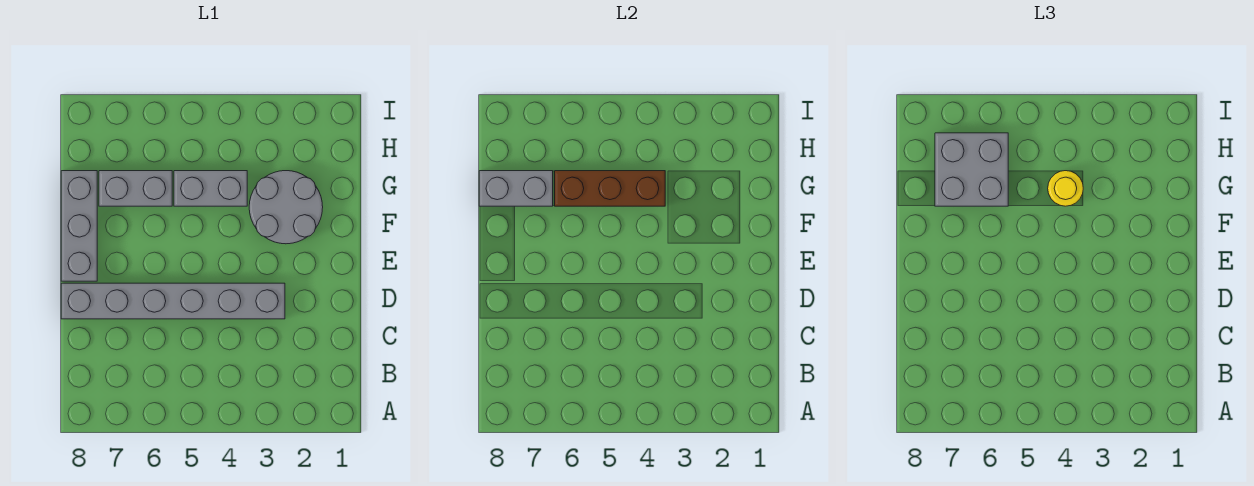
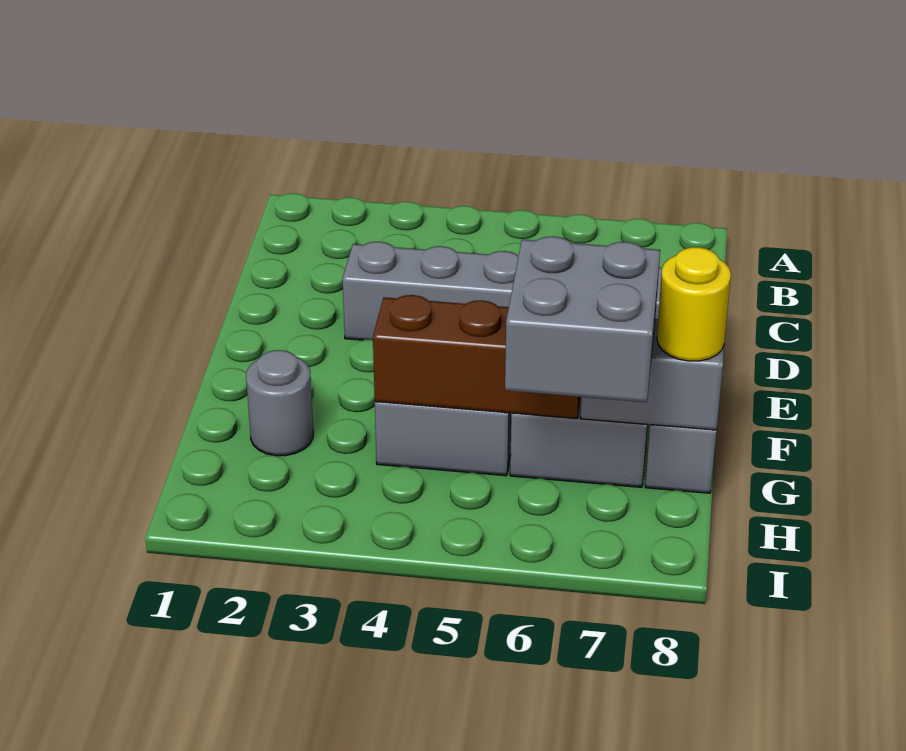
grey 2x2 round brick [249,171,323,244] -> grey 1x1 round brick [246,350,313,456]
yellow 1x1 round brick [1048,171,1083,206] -> yellow 1x1 round brick moved to [657,247,731,361]

